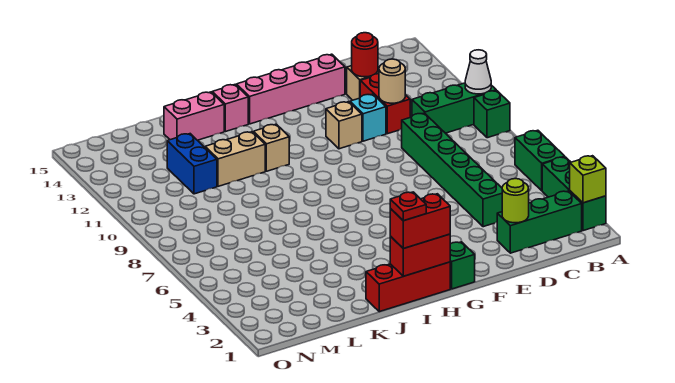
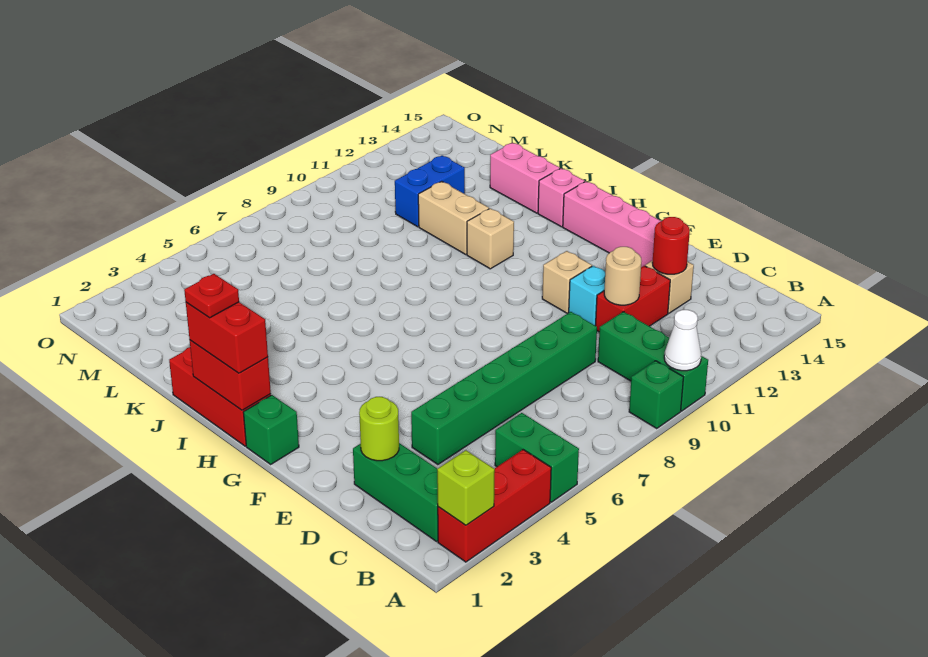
green 1x3 brick [542,157,606,231] -> red 1x3 brick [438,450,551,562]
green 1x2 brick [515,130,565,191] -> green 1x2 brick turned to [495,413,579,502]

